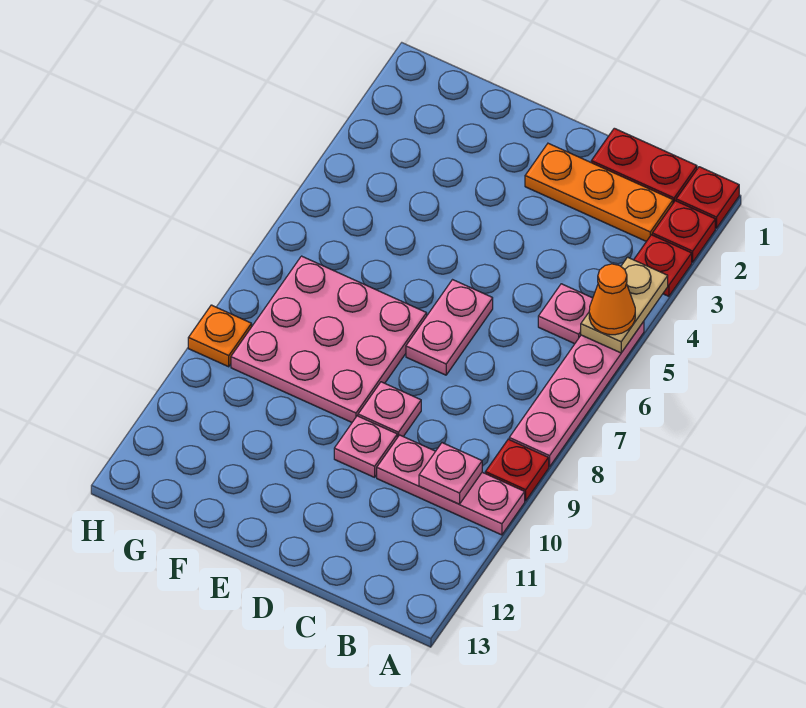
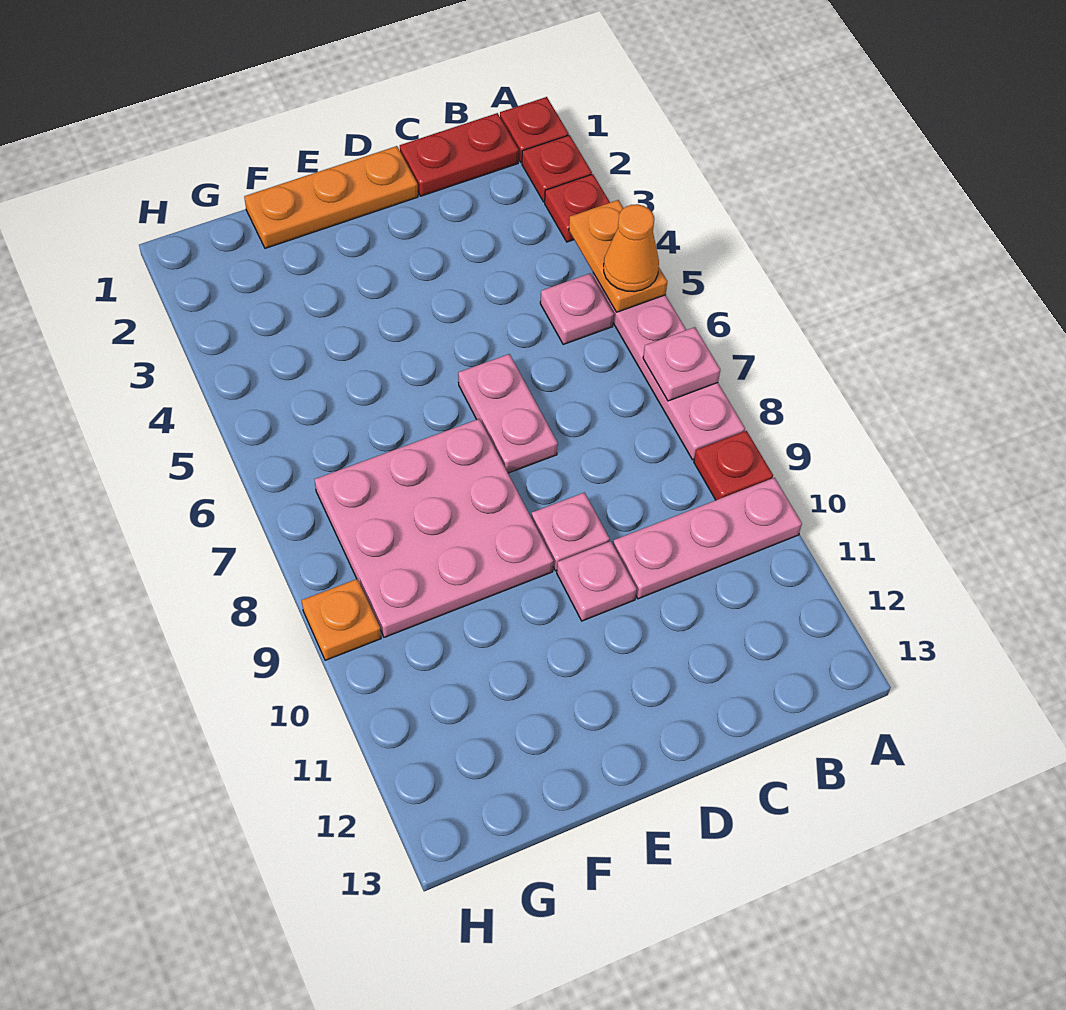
tan 1x2 plate [581,257,668,353] -> orange 1x2 plate [569,200,667,312]
orange 1x3 plate [525,143,673,241] -> orange 1x3 plate moved to [244,146,418,248]
pink 1x1 plate [419,443,482,504] -> pink 1x1 plate moved to [643,327,720,401]

